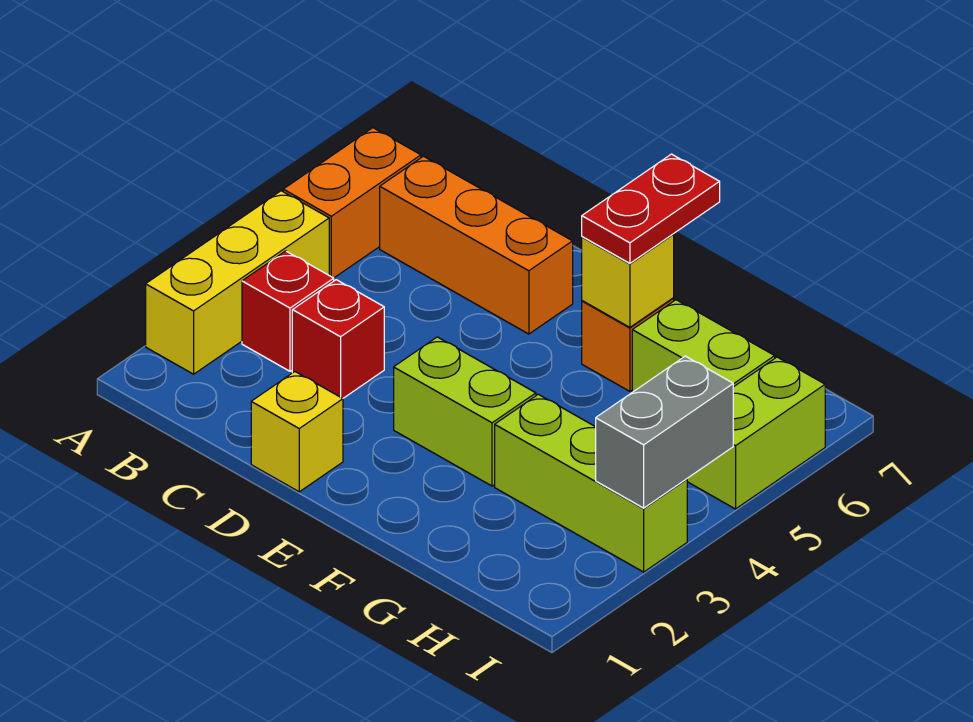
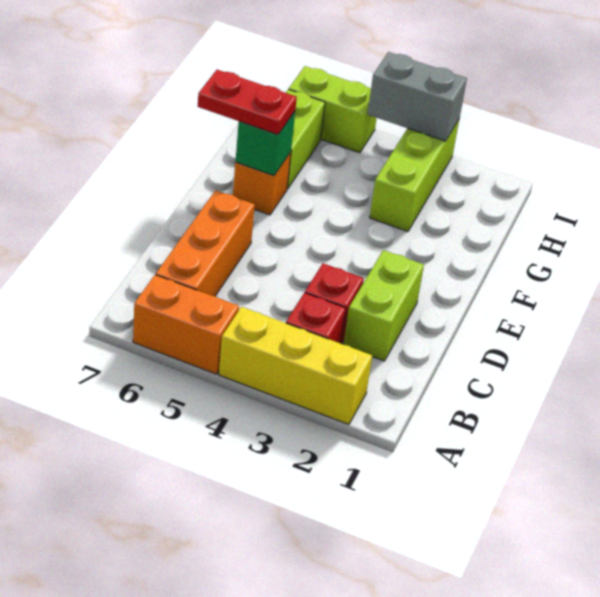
yellow 1x1 brick [251,372,343,492] -> none
lime 1x2 brick [394,337,536,486] -> lime 1x2 brick moved to [344,250,424,361]
yellow 1x1 brick [582,234,674,327] -> green 1x1 brick [235,112,295,176]

